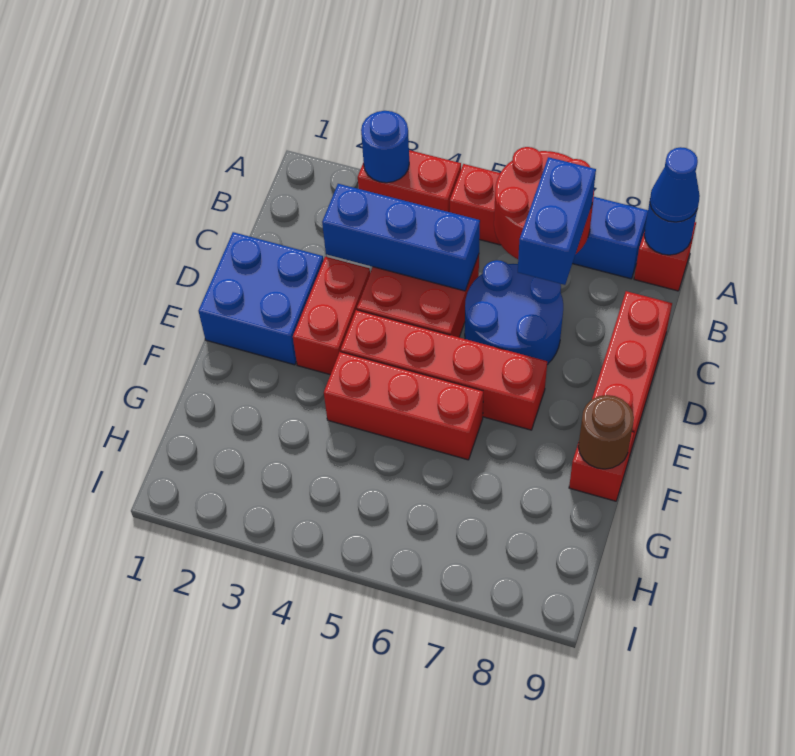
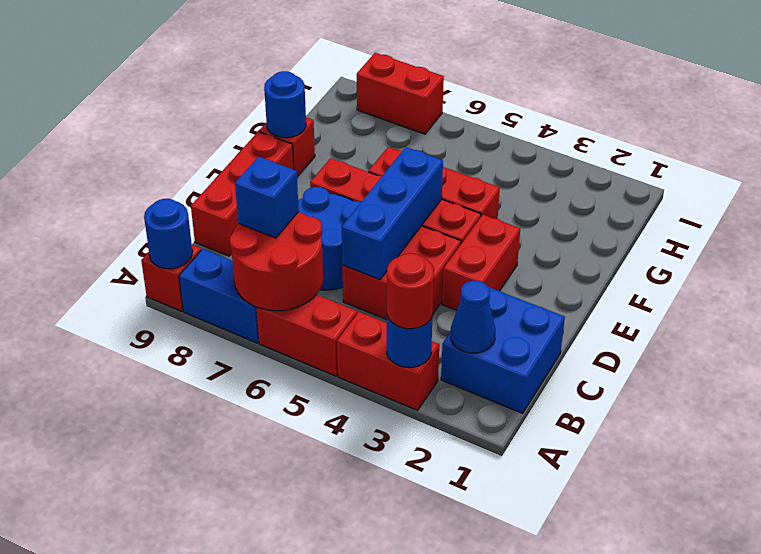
none -> red 1x1 round brick [387,253,434,329]
blue 1x1 cone [650,147,700,222] -> blue 1x1 cone moved to [451,281,495,353]
blue 1x2 brick [518,157,596,285] -> blue 1x1 brick [235,157,299,238]
blue 1x3 brick [322,184,480,291] -> blue 1x3 brick turned to [342,147,443,280]
blue 2x2 brick [199,232,323,365] -> blue 2x2 brick moved to [441,287,565,413]
brown 1x1 round brick [578,395,634,469] -> blue 1x1 round brick [264,71,306,138]
none -> red 1x2 brick [357,53,444,134]

